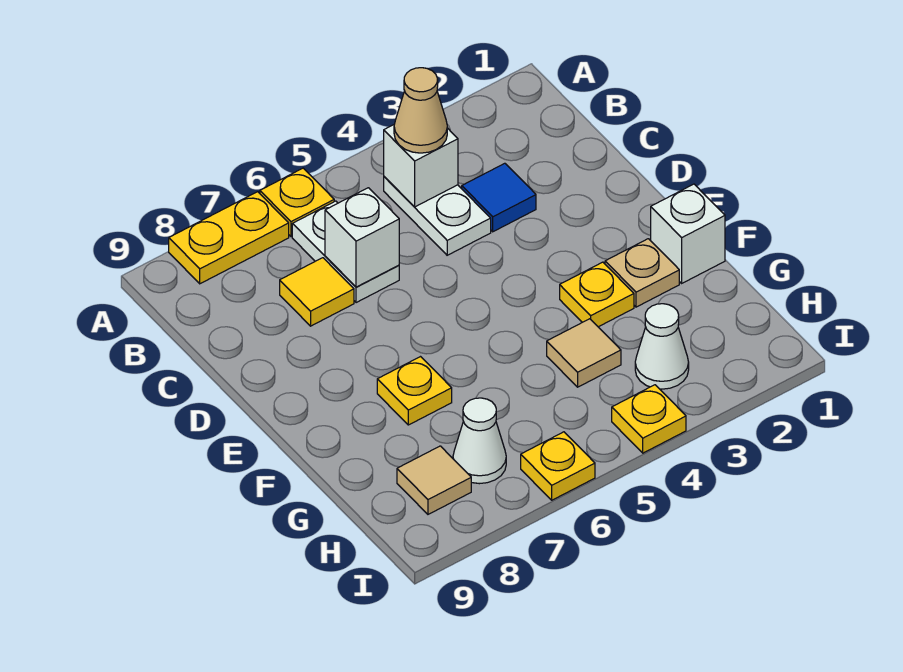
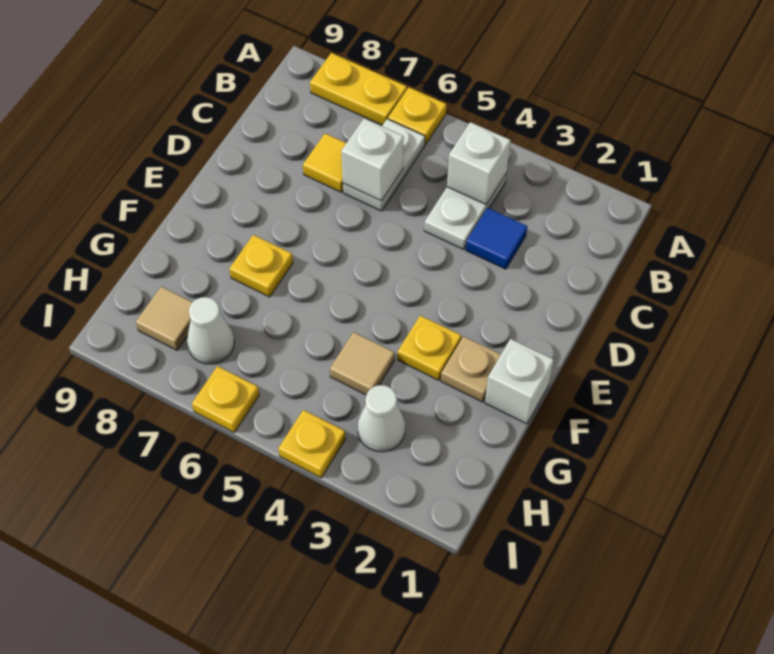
tan 1x1 cone [394,68,447,153] -> none

